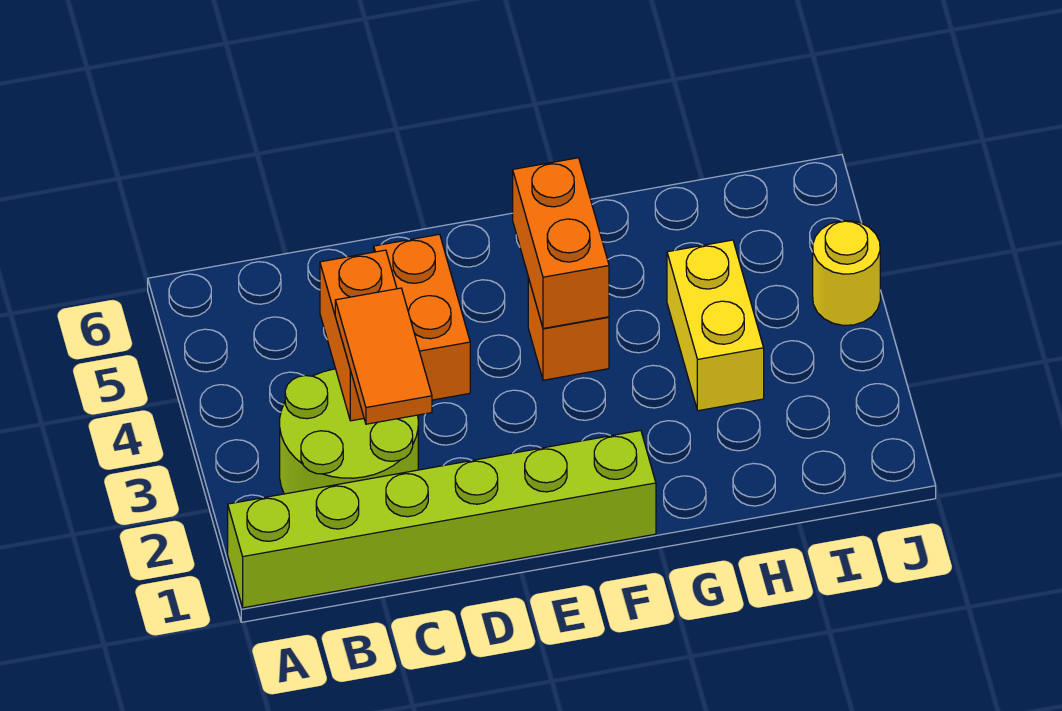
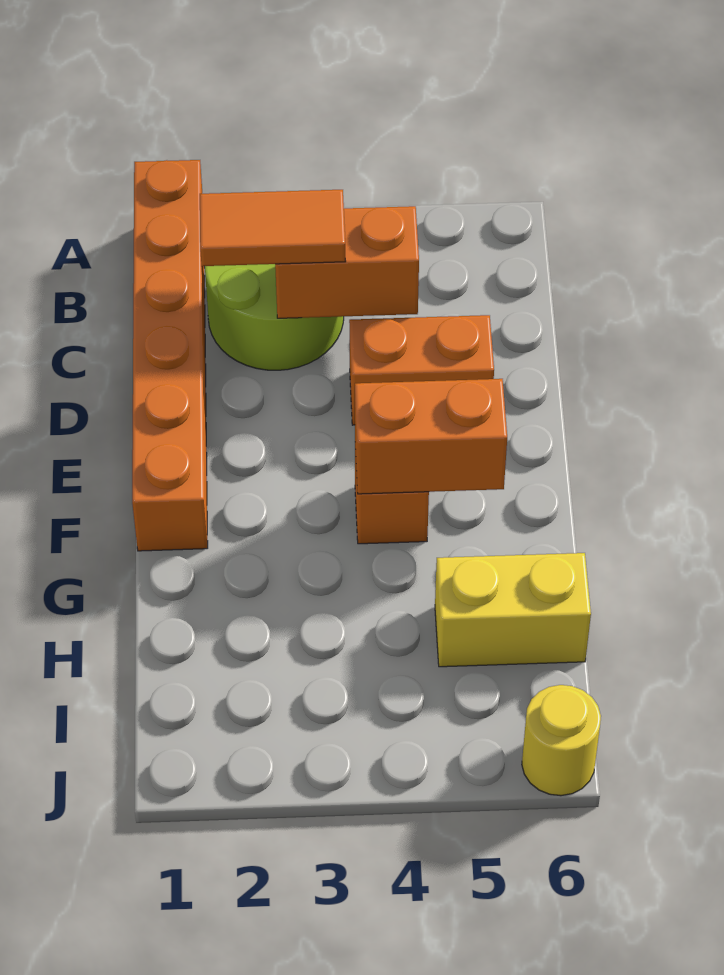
lime 1x6 brick [228,430,656,608] -> orange 1x6 brick [132,160,208,551]
yellow 1x2 brick [667,240,764,411] -> yellow 1x2 brick moved to [435,553,591,667]
yellow 1x1 round brick [813,221,880,325] -> yellow 1x1 round brick moved to [522,685,601,796]

